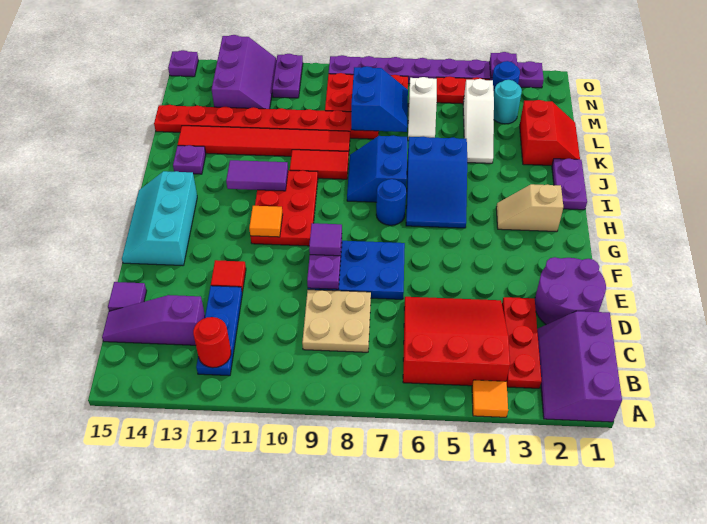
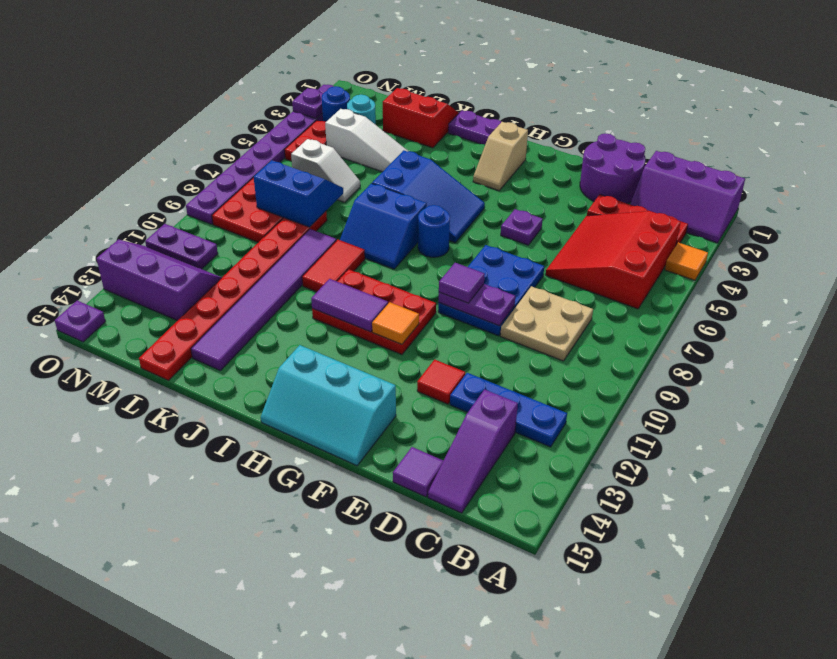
red 1x1 round brick [193,317,231,368] -> none
purple 1x2 tile [226,160,288,191] -> purple 1x2 tile turned to [311,279,388,332]
purple 1x1 plate [173,145,206,174] -> purple 1x1 plate moved to [501,209,543,245]
red 1x6 tile [178,126,350,156] -> purple 1x6 tile [191,229,336,371]

